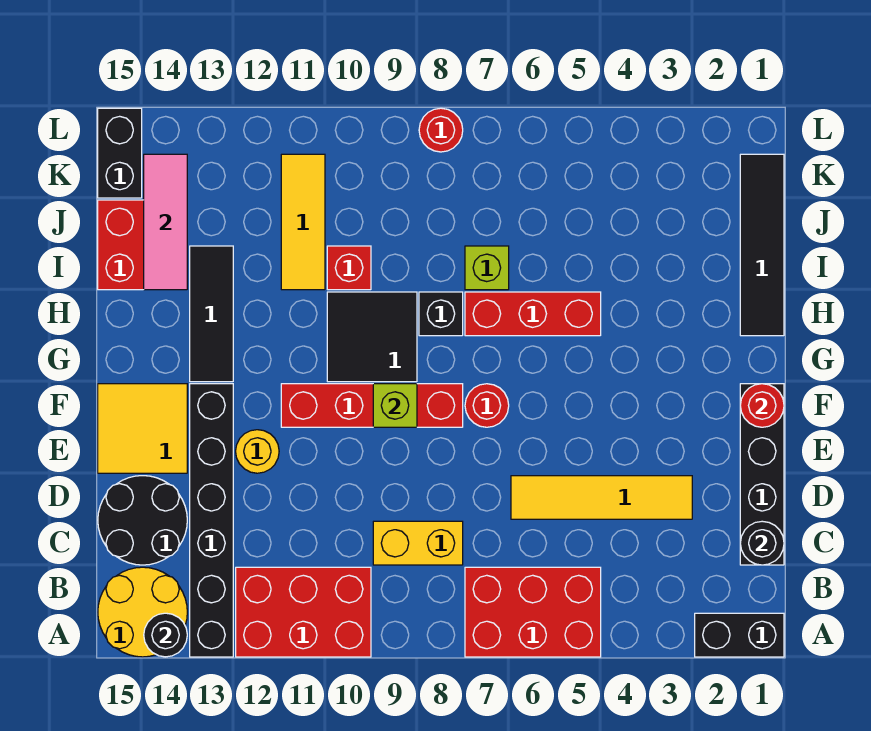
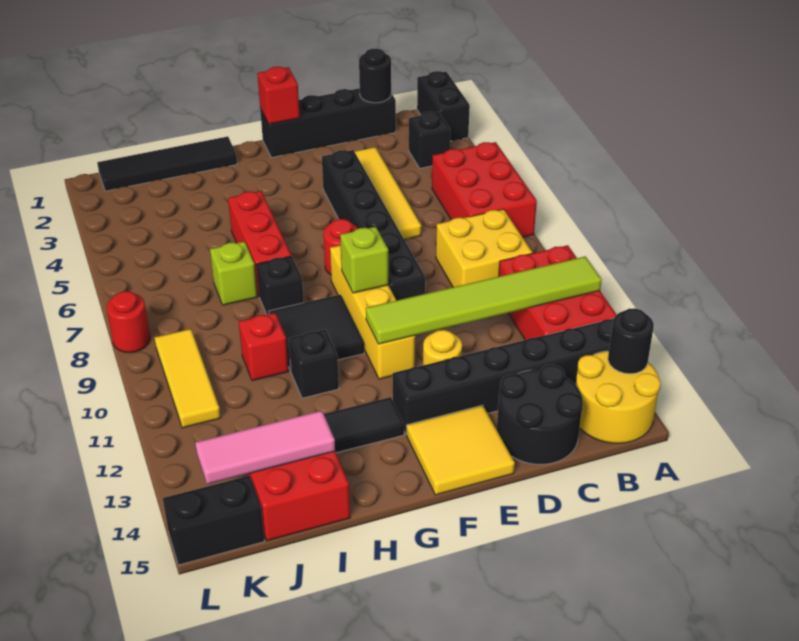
none -> lime 1x6 tile [366,256,602,344]
none -> black 1x1 brick [409,112,450,168]
yellow 1x2 brick [373,521,463,565] -> yellow 2x2 brick [436,209,532,287]
none -> black 1x6 brick [322,150,425,300]
red 1x1 round brick [740,384,784,427] -> red 1x1 brick [257,67,300,124]
red 1x4 brick [281,384,463,427] -> yellow 1x4 brick [330,245,415,379]
none -> black 1x1 brick [289,329,339,398]
yellow 1x3 tile [281,154,325,290] -> yellow 1x3 tile turned to [155,329,221,428]

